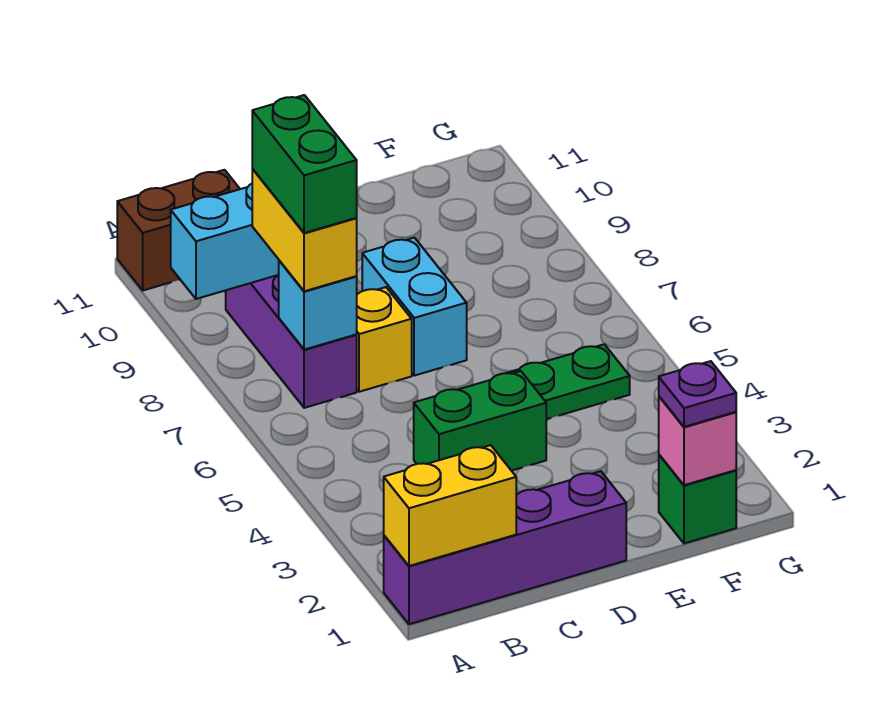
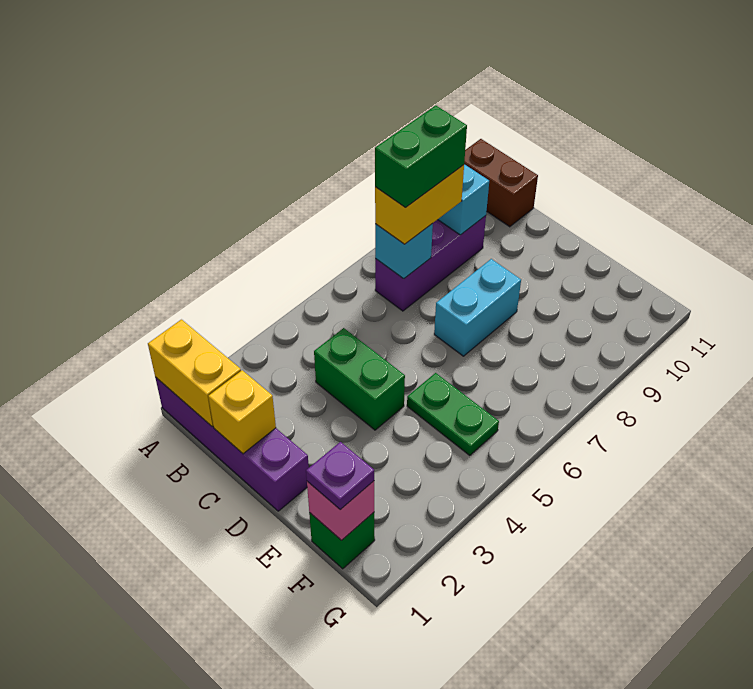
yellow 1x1 brick [356,287,412,392] -> yellow 1x1 brick moved to [208,370,276,454]

